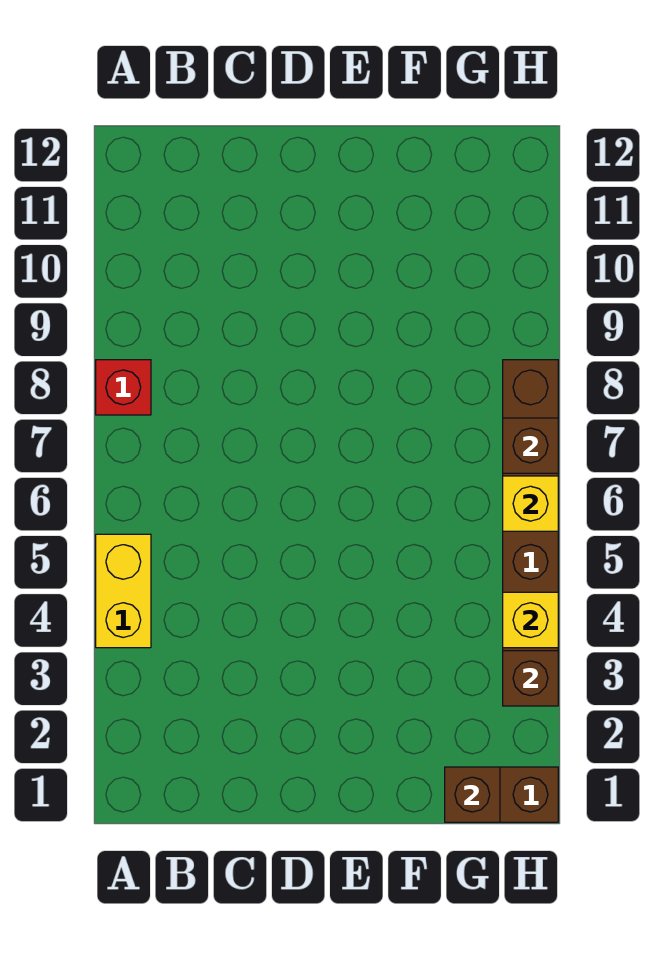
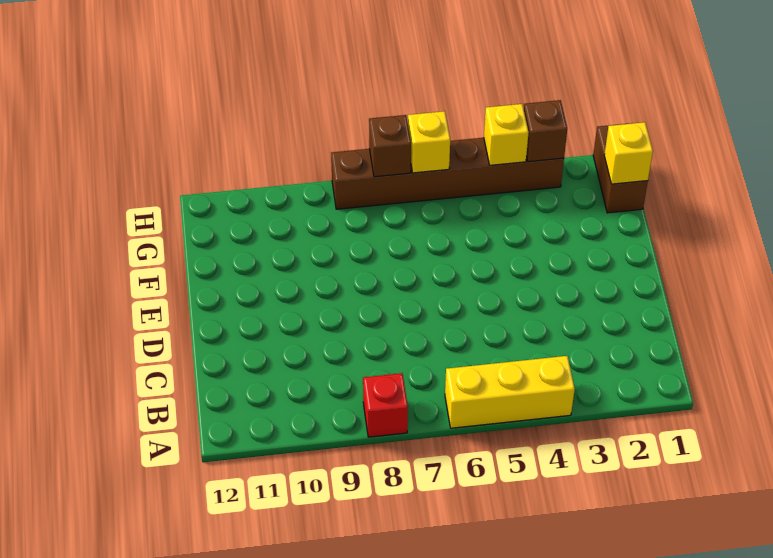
yellow 1x2 brick [96,534,151,648] -> yellow 1x3 brick [445,356,575,428]
brown 1x1 brick [445,767,500,822] -> yellow 1x1 brick [604,122,653,184]

